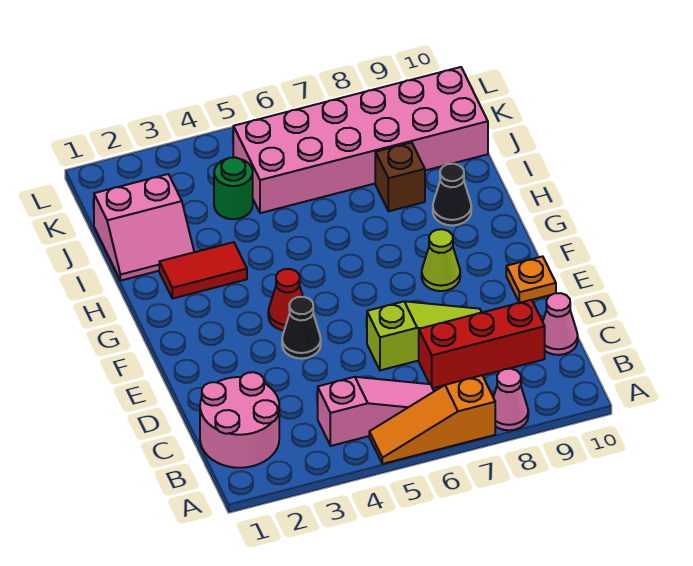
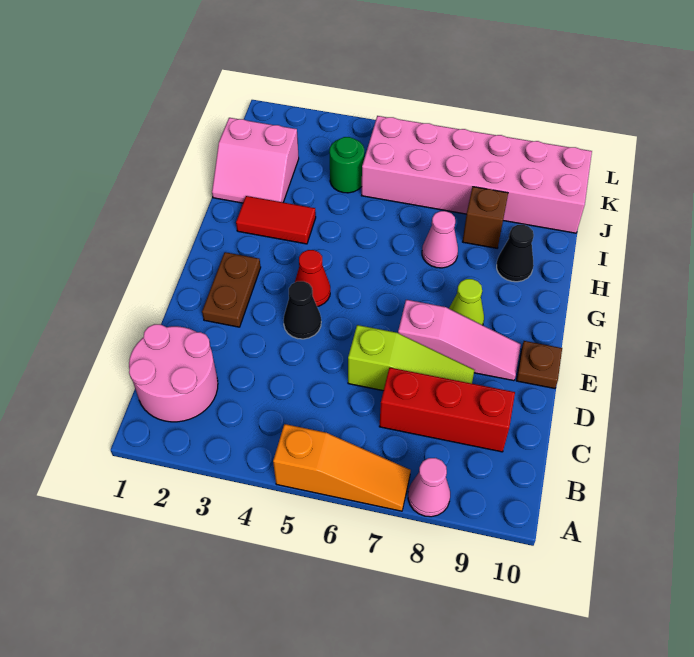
orange 1x3 slope [369,375,495,464] -> orange 1x3 slope turned to [273,424,411,511]
pink 1x3 slope [318,377,434,446] -> pink 1x3 slope moved to [398,300,521,381]
pink 1x1 cone [543,293,578,355] -> pink 1x1 cone moved to [422,211,458,268]
none -> brown 1x2 plate [202,252,261,327]
orange 1x1 plate [506,256,556,303] -> brown 1x1 plate [516,341,562,389]

